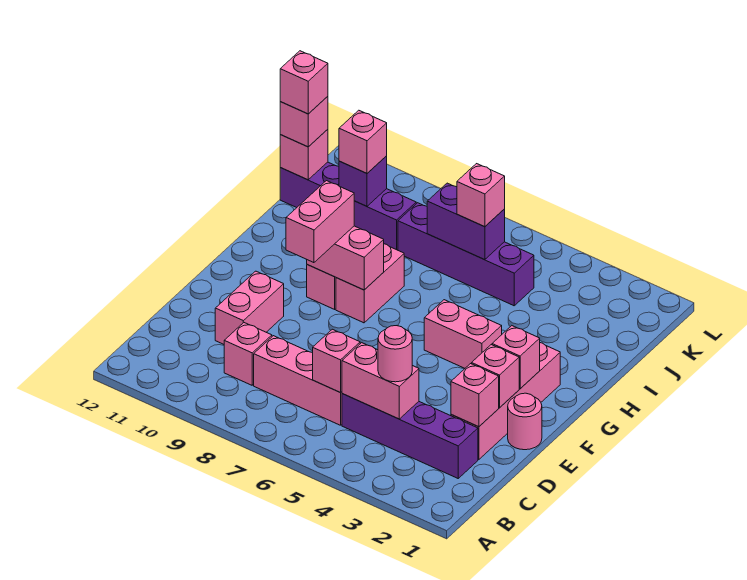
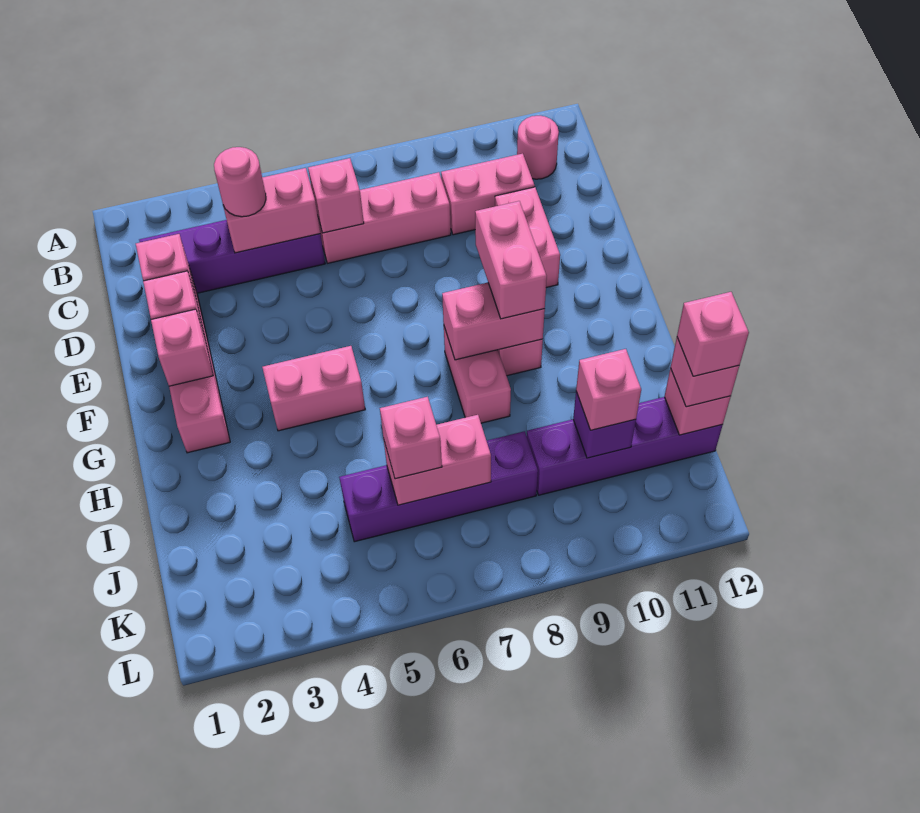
pink 1x1 brick [224,323,272,385] -> pink 1x2 brick [441,154,535,235]
pink 1x1 round brick [508,393,542,450] -> pink 1x1 round brick moved to [517,116,559,179]
purple 1x2 brick [427,183,505,260] -> pink 1x2 brick [384,415,491,505]

